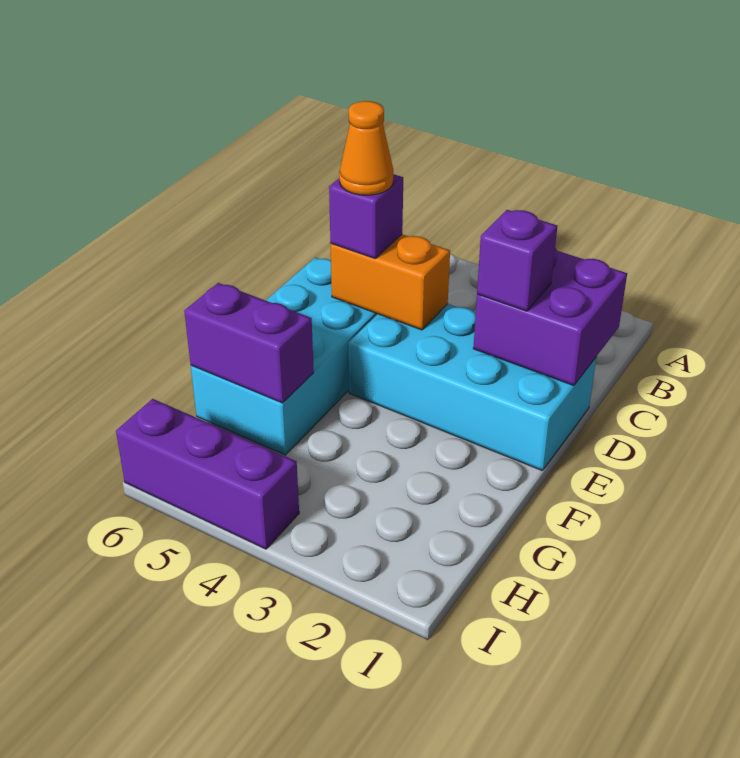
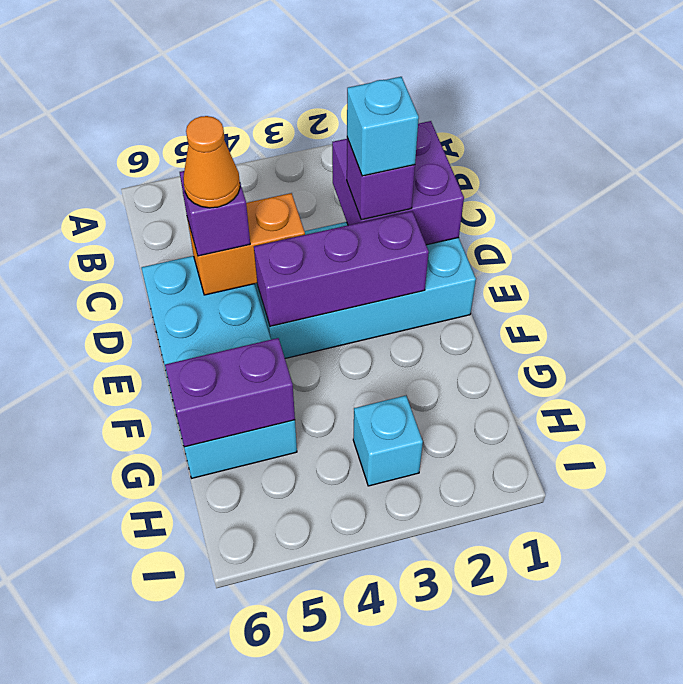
none -> cyan 1x1 brick [347,77,419,176]
none -> cyan 1x1 brick [353,396,423,486]
purple 1x3 brick [116,399,299,549] -> purple 1x3 brick moved to [254,211,429,326]

